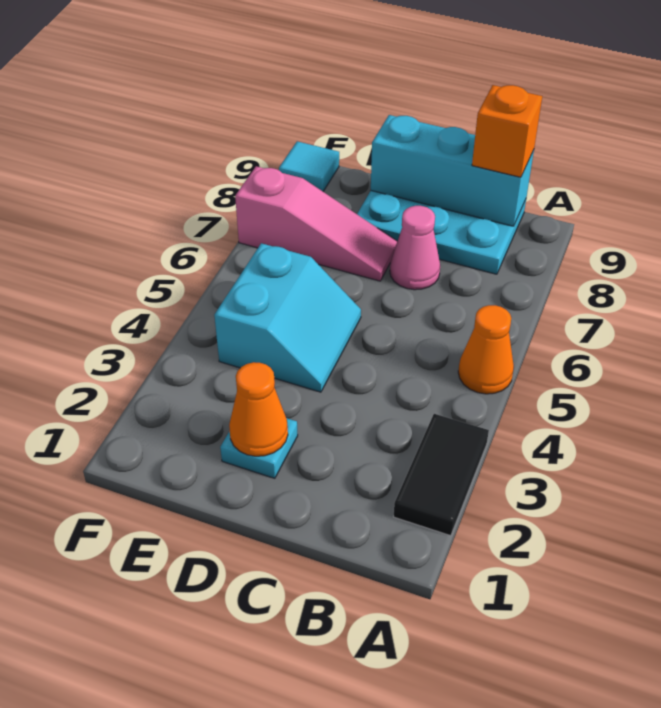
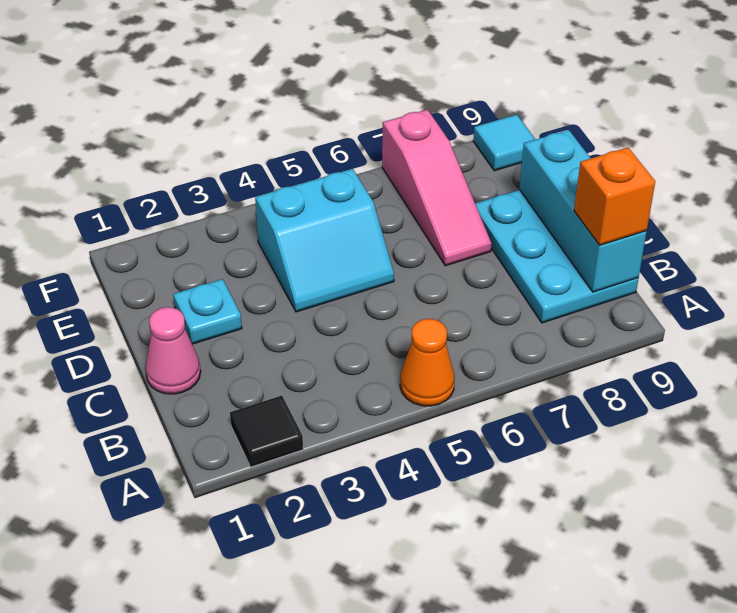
black 1x2 tile [394,414,489,536] -> black 1x1 tile [230,395,303,467]
pink 1x1 cone [390,206,440,290] -> pink 1x1 cone moved to [145,307,201,394]
orange 1x1 cone [229,362,288,456] -> none

